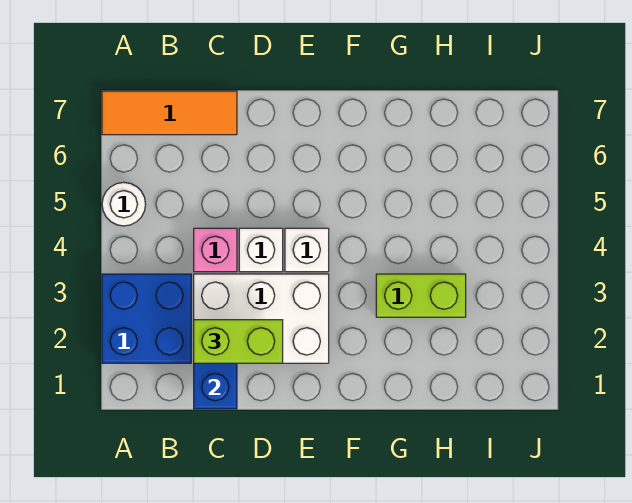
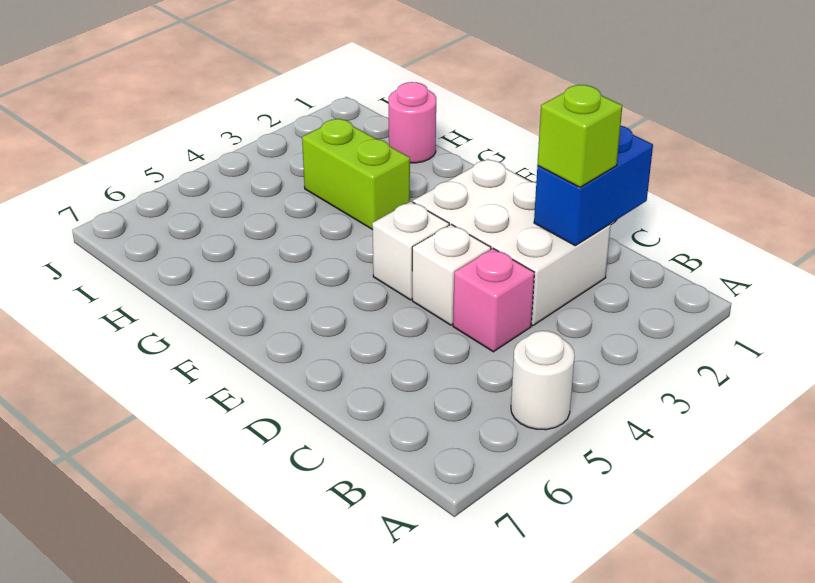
blue 2x2 brick [102,274,191,363] -> none
orange 1x3 tile [102,91,237,135] -> none
lime 1x2 brick [194,320,283,363] -> lime 1x1 brick [537,85,622,187]
none -> pink 1x1 round brick [389,82,436,163]

